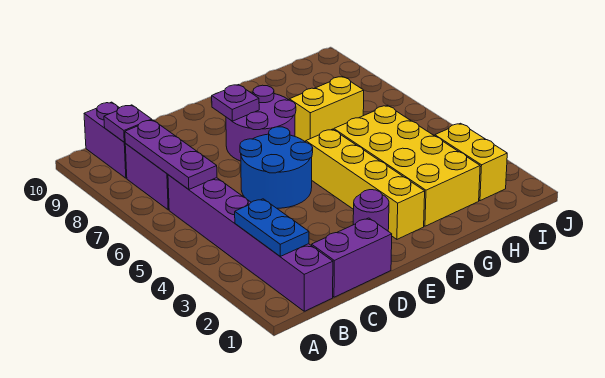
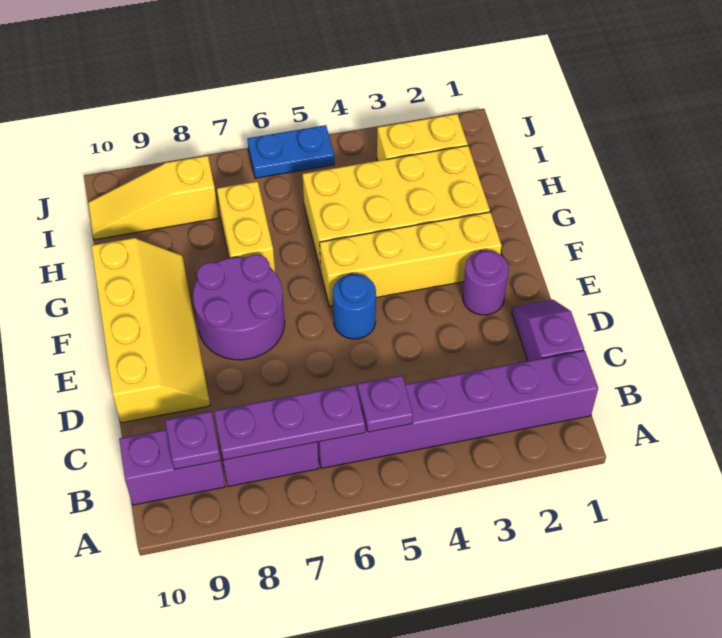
blue 1x2 plate [235,199,309,256] -> blue 1x2 plate moved to [247,125,334,178]
purple 1x2 brick [312,218,392,297] -> purple 1x2 slope [512,300,584,361]
blue 2x2 round brick [240,127,313,208] -> blue 1x1 round brick [333,274,376,339]
none -> yellow 2x4 slope [91,238,210,423]
purple 1x1 plate [211,85,259,121] -> purple 1x1 plate moved to [358,375,413,432]
none -> yellow 1x3 slope [88,156,219,240]

